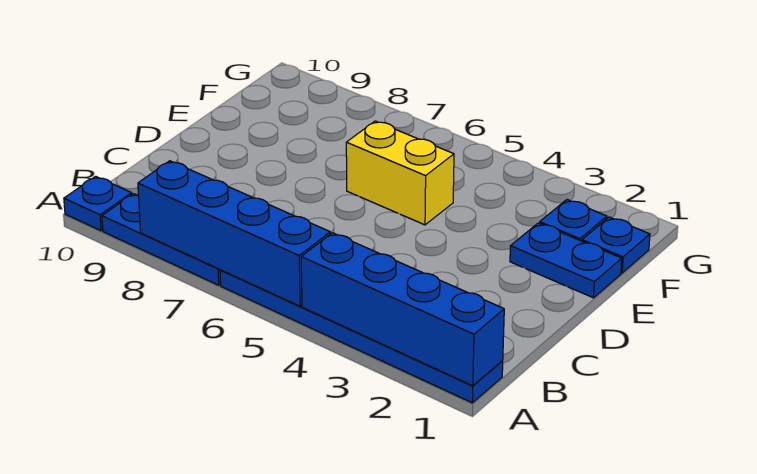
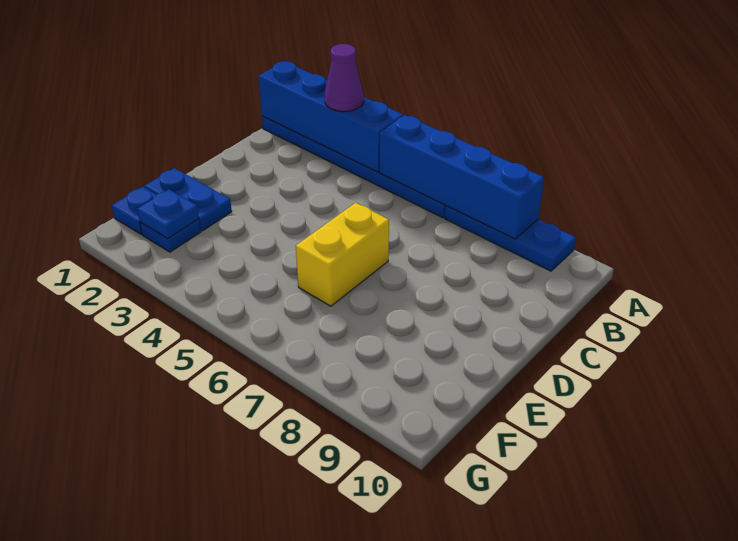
none -> purple 1x1 cone [325,44,364,112]
blue 1x1 plate [64,176,132,231] -> blue 1x1 plate moved to [138,189,199,239]
yellow 1x2 brick [346,121,454,225] -> yellow 1x2 brick turned to [296,203,389,306]

